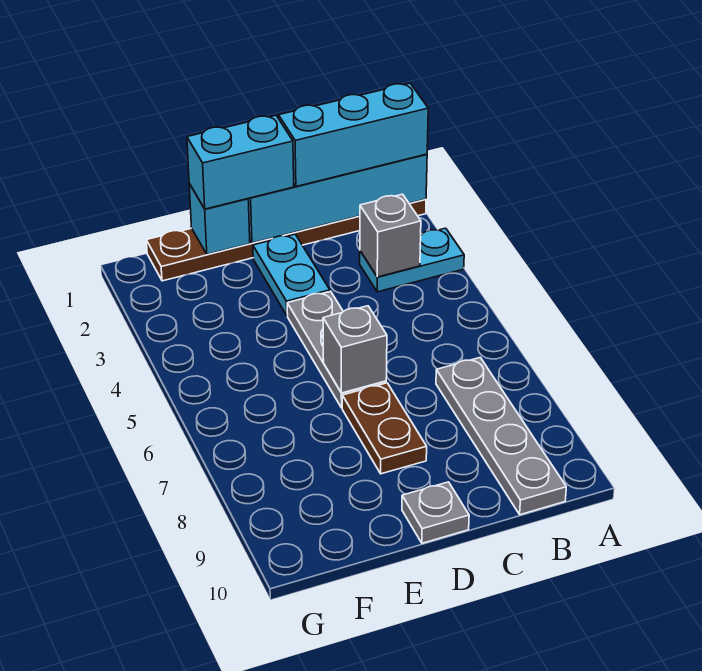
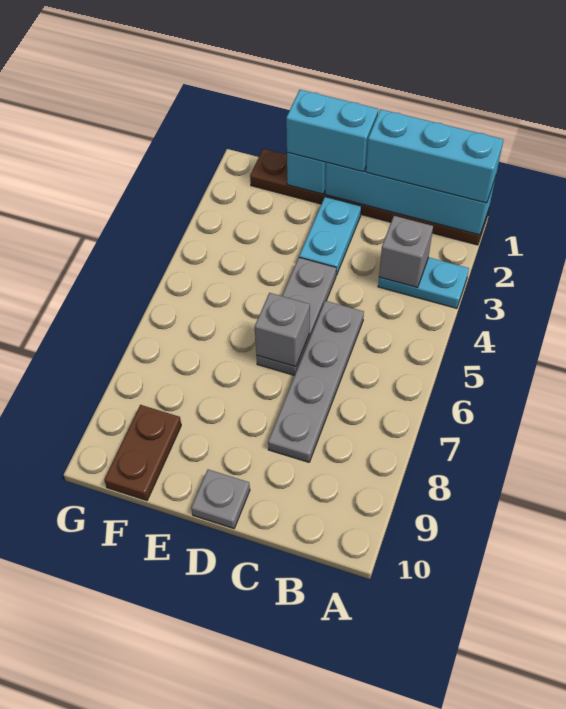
grey 1x4 plate [436,358,566,515] -> grey 1x4 plate moved to [268,301,364,462]
brown 1x2 plate [342,383,427,474] -> brown 1x2 plate moved to [104,405,181,500]

